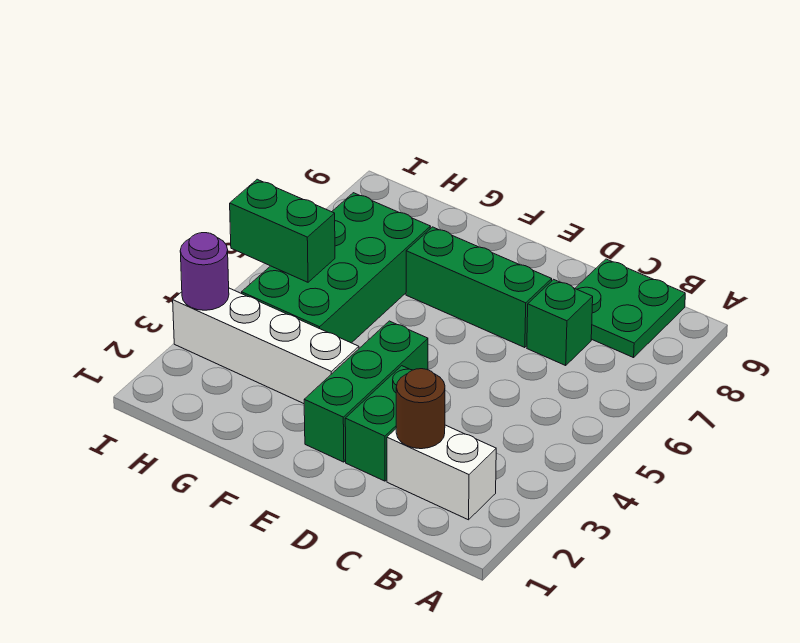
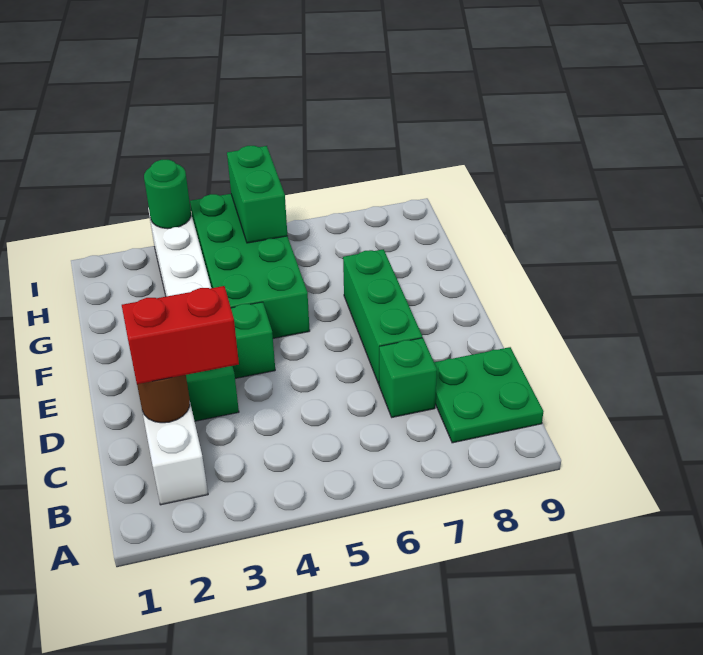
none -> red 1x2 brick [122,286,239,384]
green 2x4 brick [242,193,431,343] -> green 2x4 brick turned to [190,194,310,338]
purple 1x1 round brick [180,233,229,310] -> green 1x1 round brick [144,160,191,229]

